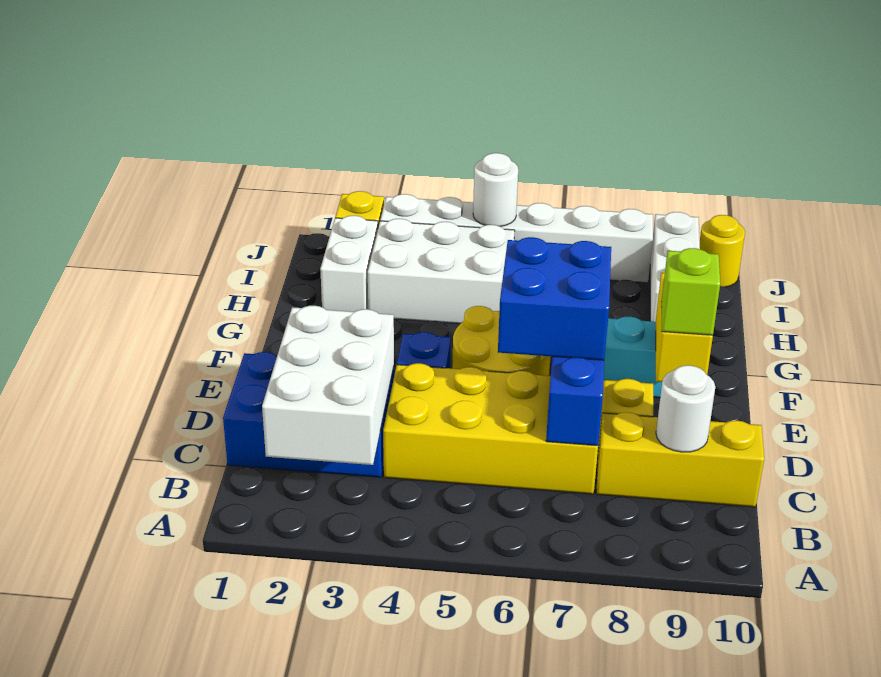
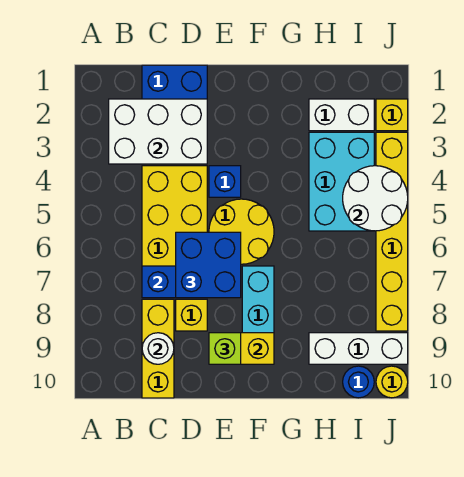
white 2x3 brick [368,219,515,324] -> cyan 2x3 brick [309,132,374,231]
none -> blue 1x1 round brick [343,366,374,398]
white 1x6 brick [380,194,653,283] -> yellow 1x6 brick [376,132,408,331]
white 1x1 round brick [473,153,518,227] -> white 2x2 round brick [343,166,408,231]

